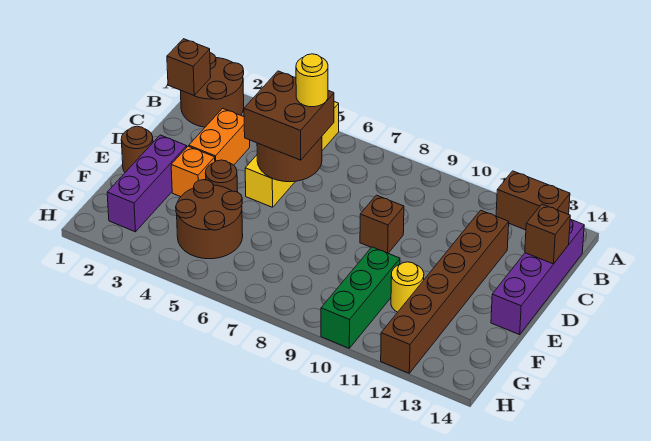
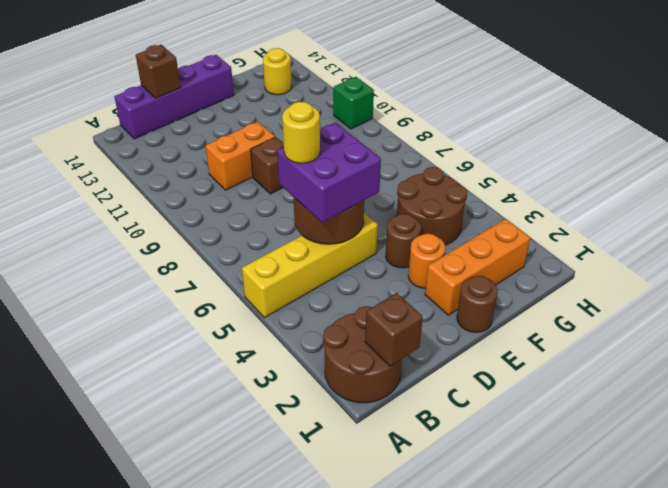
brown 1x2 brick [496,171,570,230] -> none
orange 1x2 brick [189,108,250,165] -> orange 1x2 brick moved to [205,122,275,190]
brown 2x2 brick [244,71,334,160] -> purple 2x2 brick [277,122,381,222]
brown 1x6 brick [381,210,509,373] -> none
purple 1x3 brick [107,135,187,232] -> orange 1x3 brick [425,219,530,315]
orange 1x1 brick [171,146,215,197] -> orange 1x1 round brick [408,234,445,288]
green 1x3 brick [321,247,400,348] -> green 1x1 brick [333,77,374,129]
yellow 1x1 round brick [391,262,424,312] -> yellow 1x1 round brick moved to [263,48,292,95]

